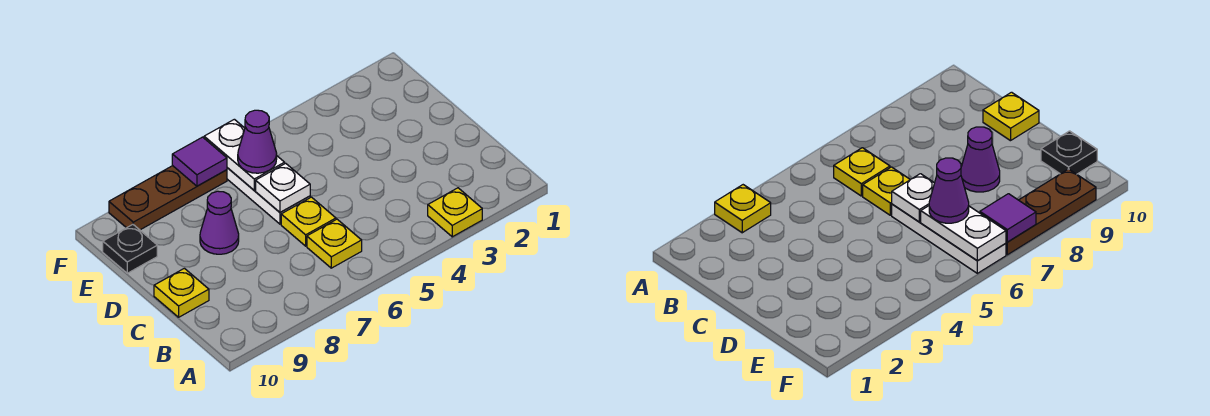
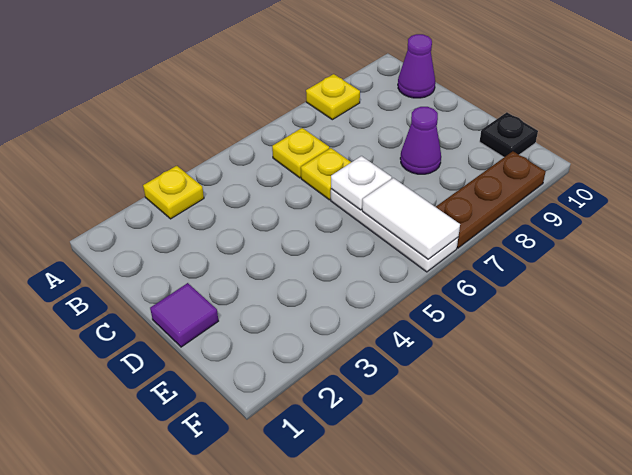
yellow 1x1 plate [154,268,209,317] -> yellow 1x1 plate moved to [306,74,360,120]
white 1x2 plate [204,119,285,190] -> white 1x2 tile [362,178,460,259]
purple 1x1 cone [238,110,277,173] -> purple 1x1 cone moved to [398,34,435,98]
purple 1x1 tile [172,137,227,186] -> purple 1x1 tile moved to [150,283,218,347]

